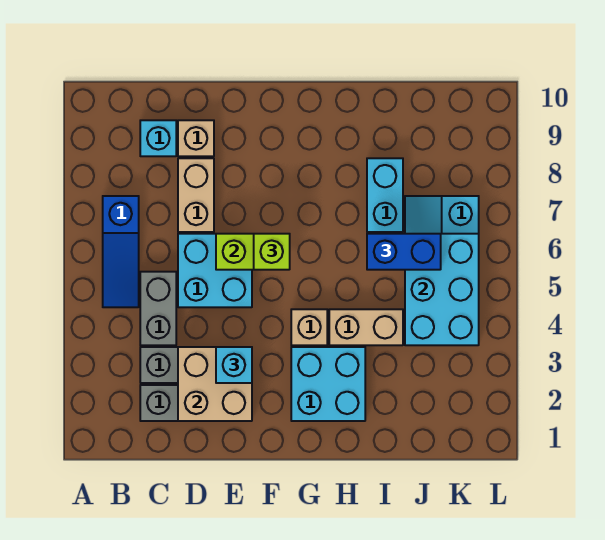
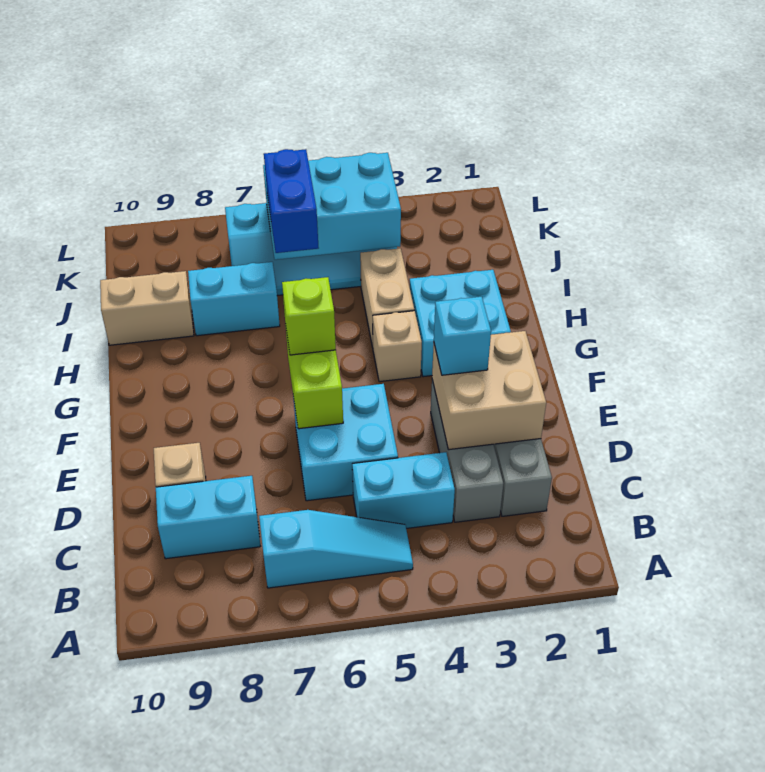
blue 1x3 slope [103,196,139,307] -> cyan 1x3 slope [259,510,413,588]
grey 1x2 brick [140,272,176,345] -> cyan 1x2 brick [352,452,455,528]
cyan 1x1 brick [140,120,176,156] -> cyan 1x2 brick [156,476,260,559]
tan 1x2 brick [178,158,214,232] -> tan 1x2 brick moved to [100,271,194,345]

